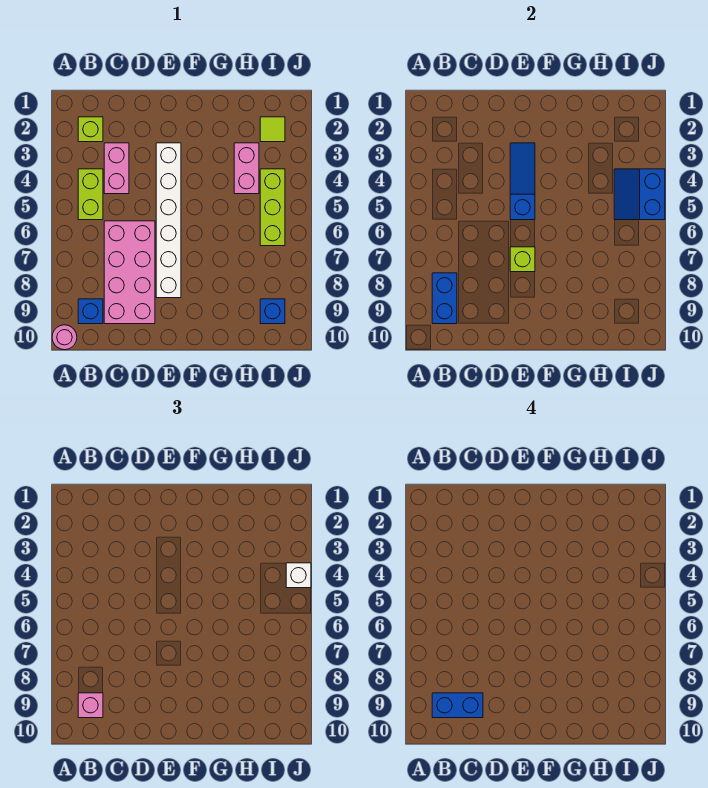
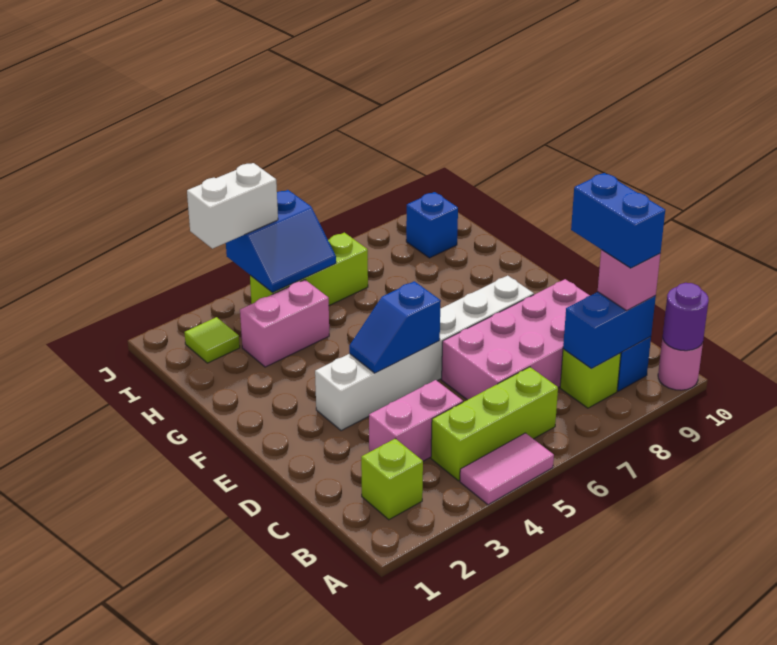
none -> pink 1x2 tile [460,433,554,505]
none -> purple 1x1 round brick [663,283,709,351]
lime 1x2 brick [78,169,103,220] -> lime 1x3 brick [431,367,558,481]
blue 1x3 slope [510,143,535,220] -> blue 1x2 slope [349,281,441,373]
lime 1x1 brick [510,247,535,272] -> lime 1x1 brick moved to [560,349,621,408]
white 1x1 brick [286,563,311,588] -> white 1x2 brick [187,163,278,249]

